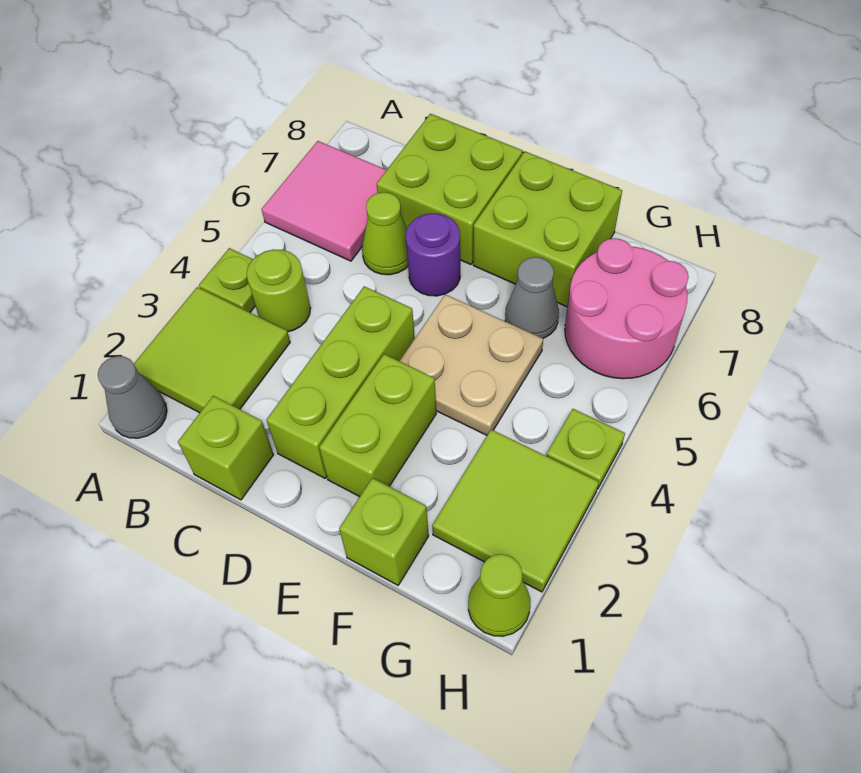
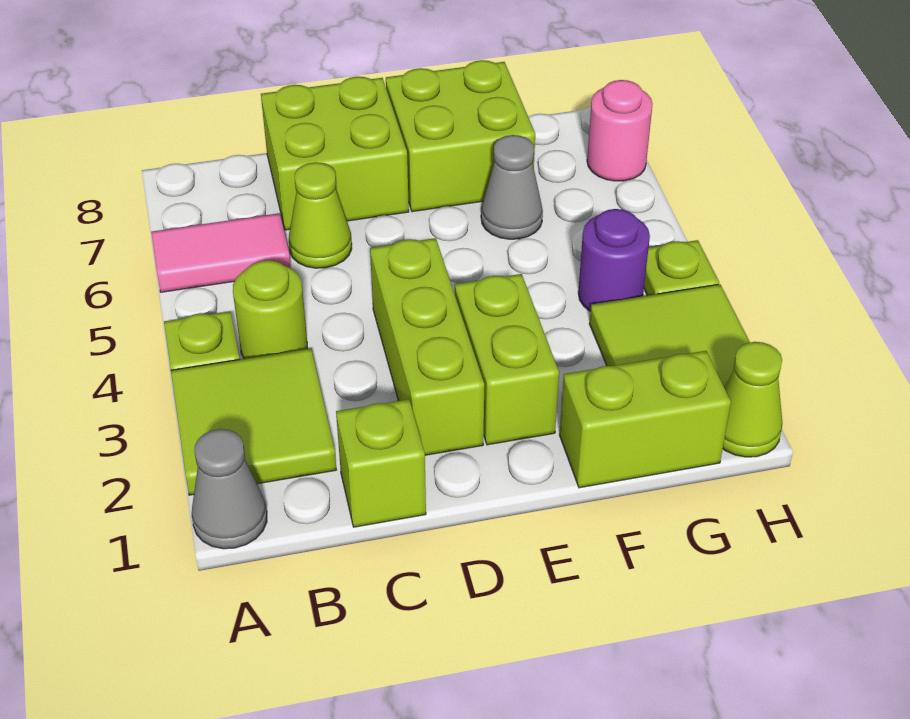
pink 2x2 tile [262,141,386,261] -> pink 1x2 tile [151,213,291,292]
purple 1x1 round brick [406,213,460,296] -> purple 1x1 round brick moved to [578,209,650,311]
tan 2x2 plate [400,294,543,435] -> none
lime 1x1 brick [339,478,429,585] -> lime 1x2 brick [560,351,731,488]
pink 2x2 round brick [565,238,689,379] -> pink 1x1 round brick [587,80,653,181]

